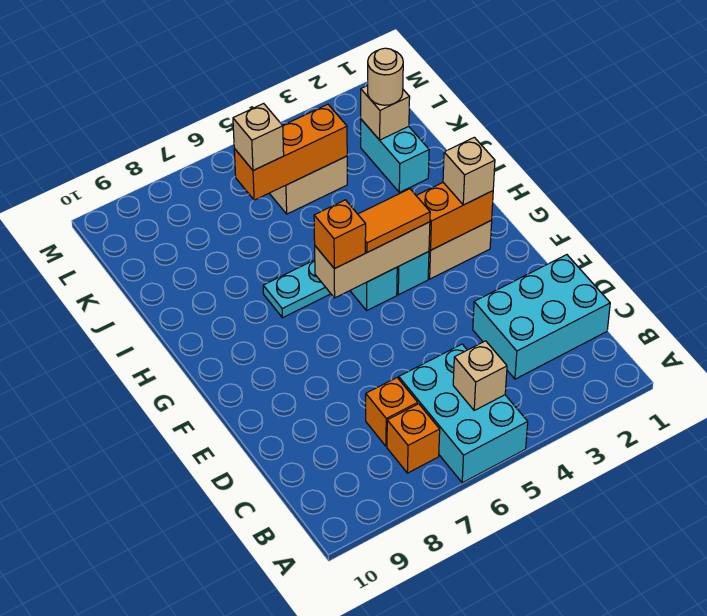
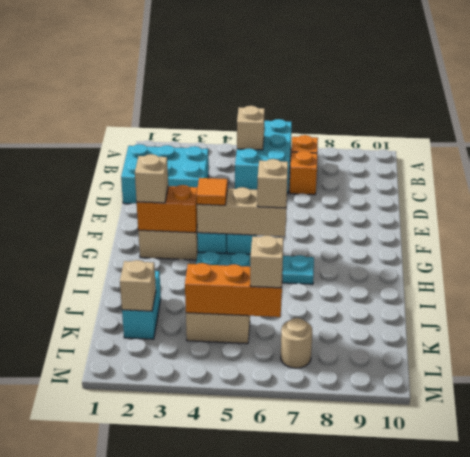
orange 1x2 tile [358,189,430,252] -> orange 1x1 tile [197,178,228,205]
orange 1x1 brick [314,200,366,269] -> tan 1x1 brick [257,159,288,208]
tan 1x1 round brick [368,48,403,105] -> tan 1x1 round brick moved to [281,318,312,368]

